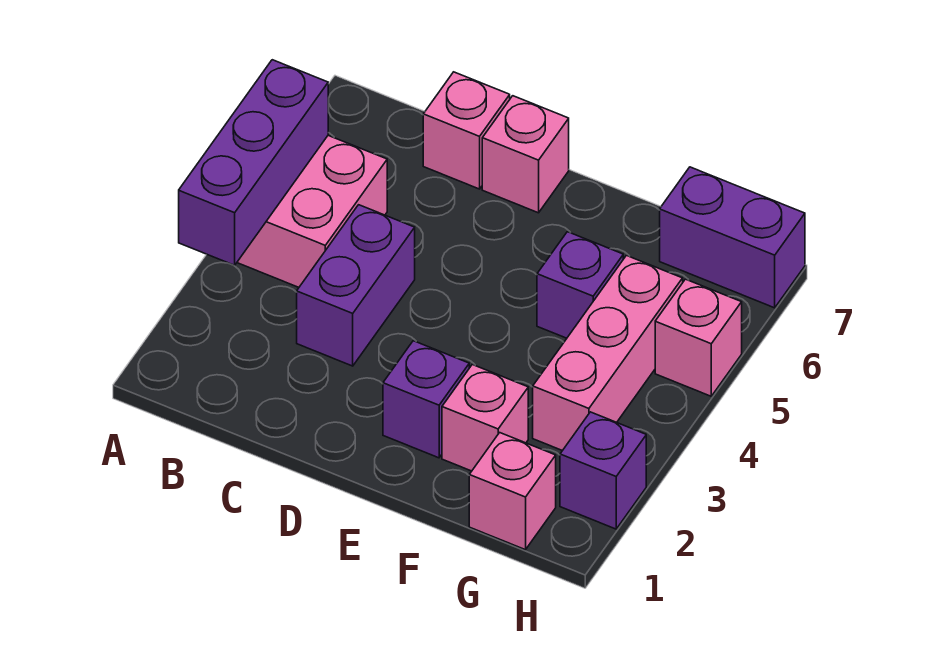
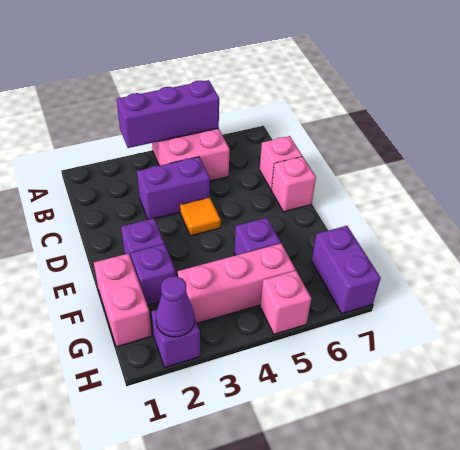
none -> orange 1x1 tile [180,198,221,236]
pink 1x1 brick [442,364,528,471] -> purple 1x1 brick [131,244,176,305]
pink 1x1 brick [469,433,556,550] -> pink 1x2 brick [94,253,152,347]
none -> purple 1x1 cone [156,276,195,337]

